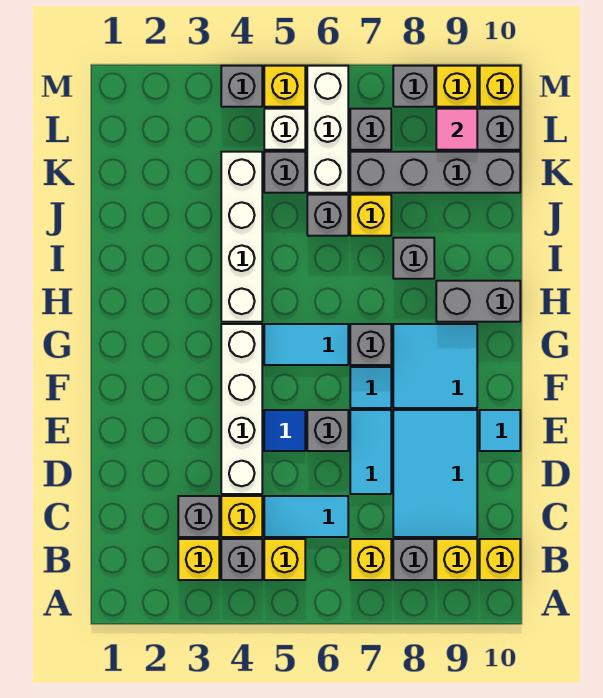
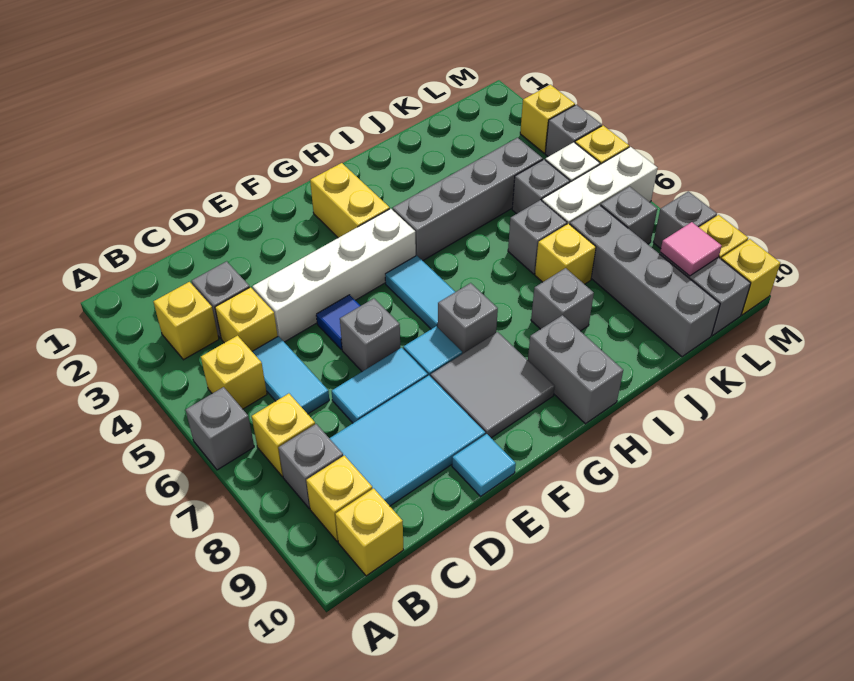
grey 1x1 brick [221,539,262,580] -> grey 1x1 brick moved to [186,387,254,470]
cyan 2x2 tile [393,324,477,408] -> grey 2x2 tile [431,332,555,438]
none -> yellow 1x2 brick [310,163,390,238]
white 1x4 brick [221,152,262,322] -> grey 1x4 brick [392,138,543,261]
none -> yellow 1x1 brick [520,85,575,153]

